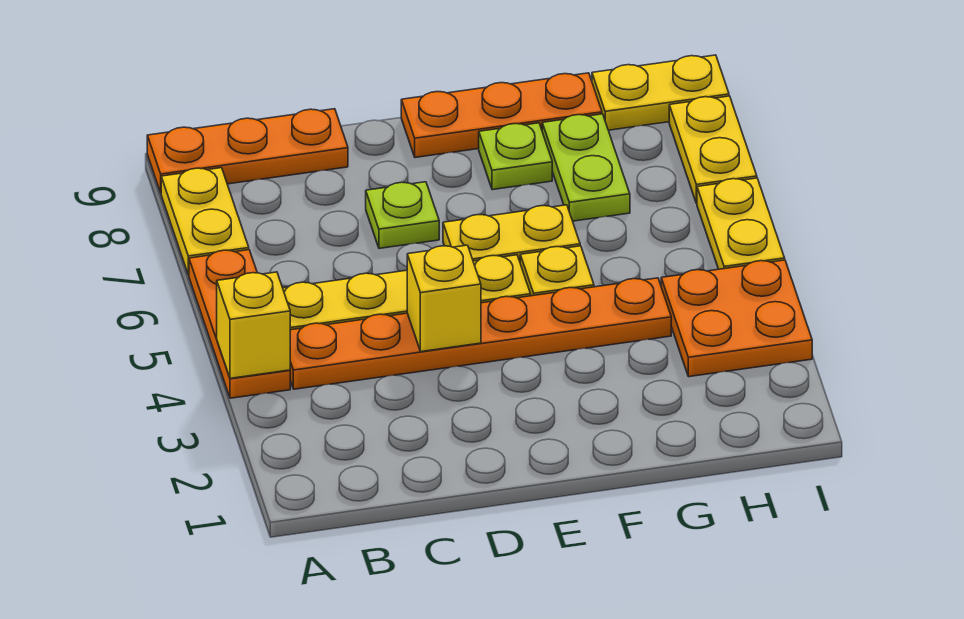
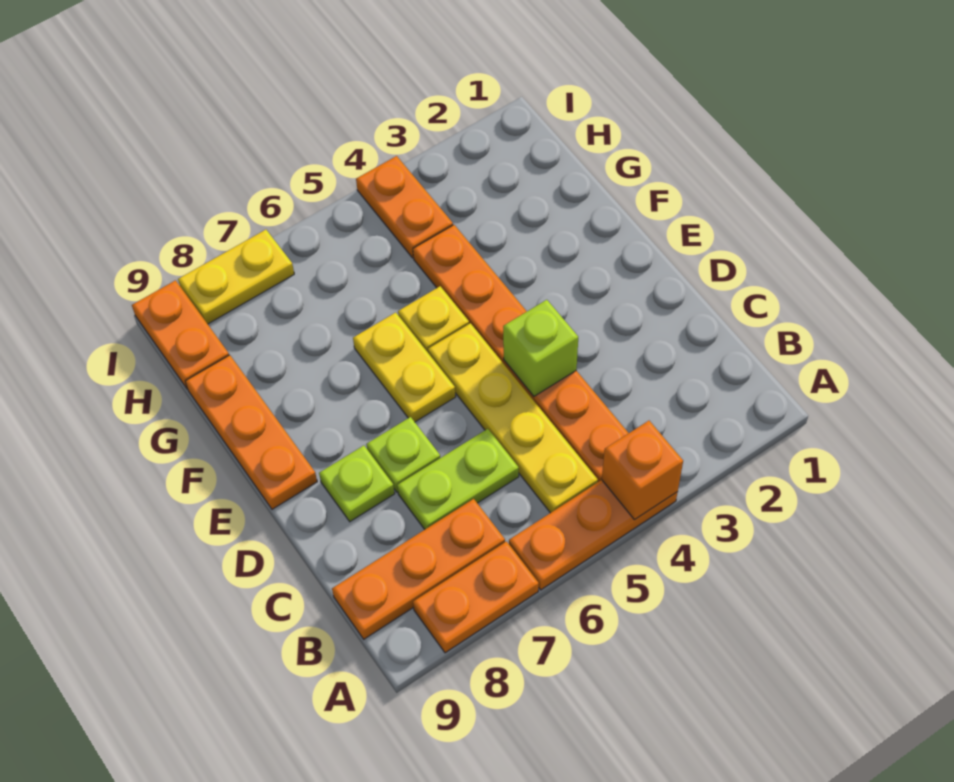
yellow 1x1 brick [217,272,290,378] -> orange 1x1 brick [602,421,683,520]
yellow 1x2 plate [161,168,249,275] -> orange 1x2 plate [413,542,539,653]
orange 1x3 plate [147,109,348,193] -> orange 1x3 plate turned to [332,499,505,639]
yellow 1x1 brick [407,245,481,352] -> lime 1x1 brick [503,300,578,396]
lime 1x1 plate [479,123,552,190] -> lime 1x1 plate moved to [319,446,395,521]
lime 1x2 plate [542,114,630,221] -> lime 1x2 plate moved to [397,429,519,529]
orange 2x2 plate [661,260,812,377] -> orange 1x2 plate [356,156,453,258]
yellow 1x2 plate [592,55,729,130] -> orange 1x2 plate [132,280,229,389]
yellow 1x2 plate [697,178,785,269] -> none

